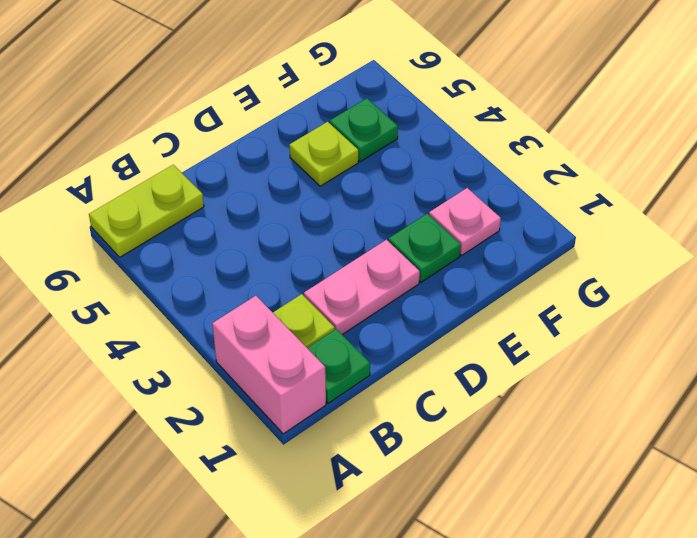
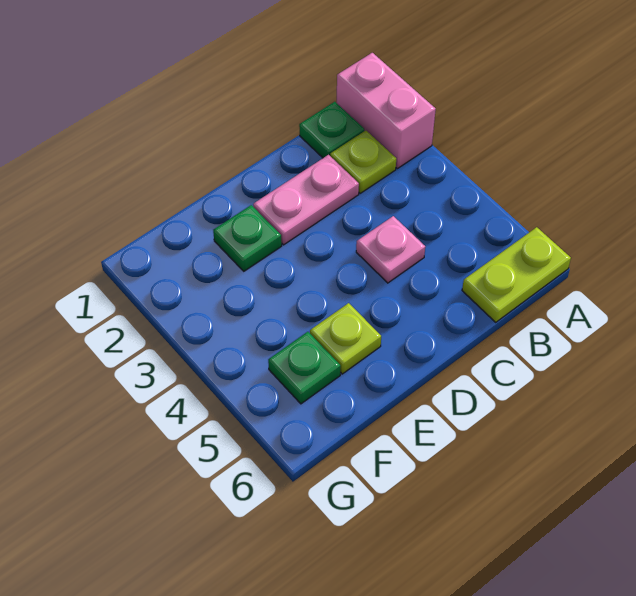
pink 1x1 plate [429,188,501,255] -> pink 1x1 plate moved to [356,216,425,283]

